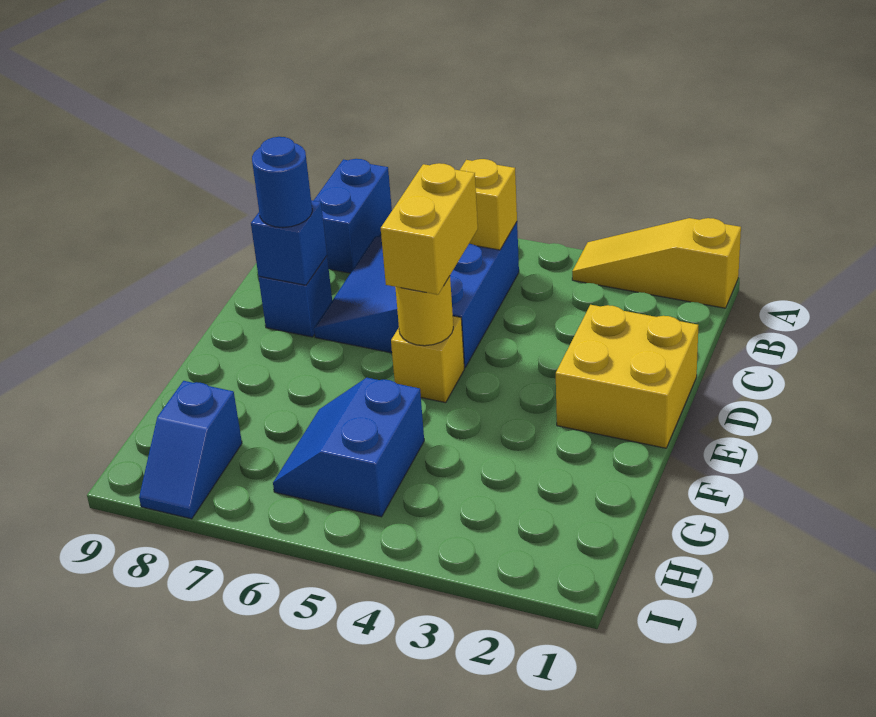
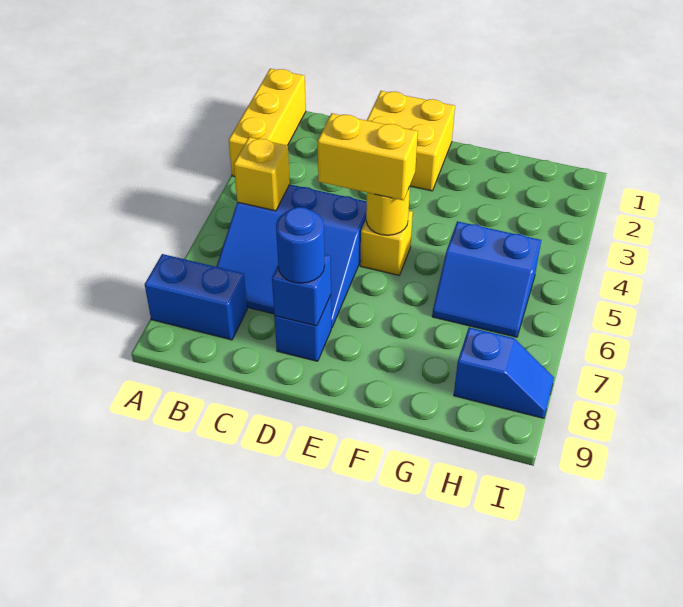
yellow 1x3 slope [572,218,741,308] -> yellow 1x3 brick [229,69,306,176]

